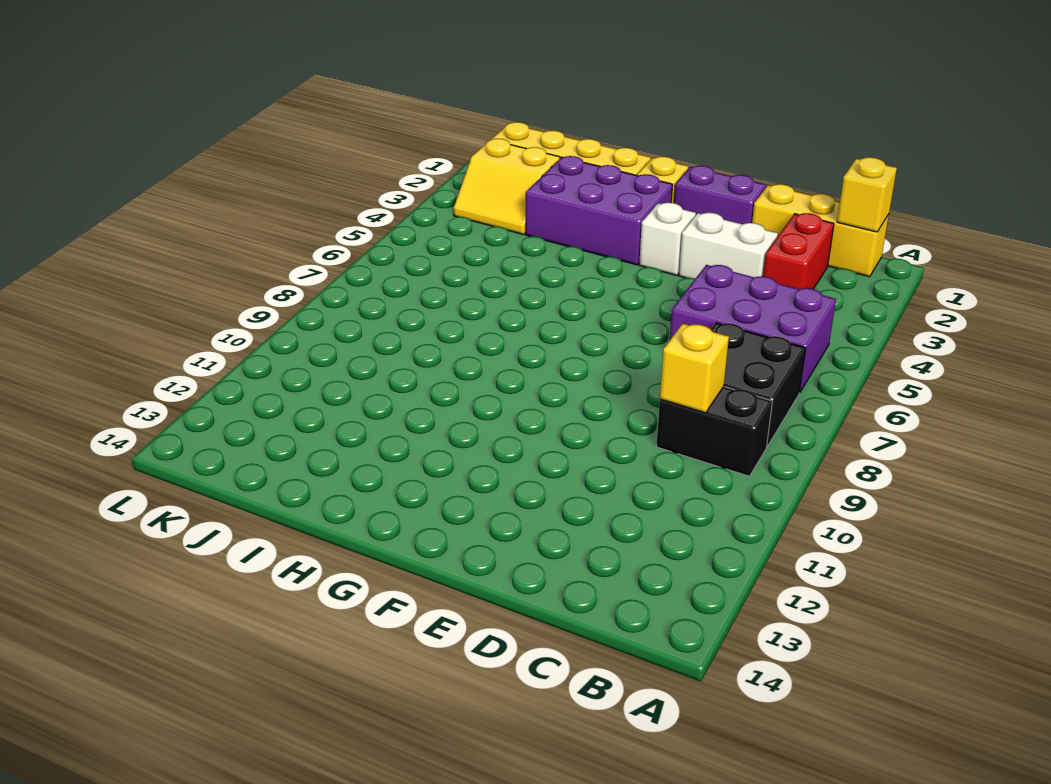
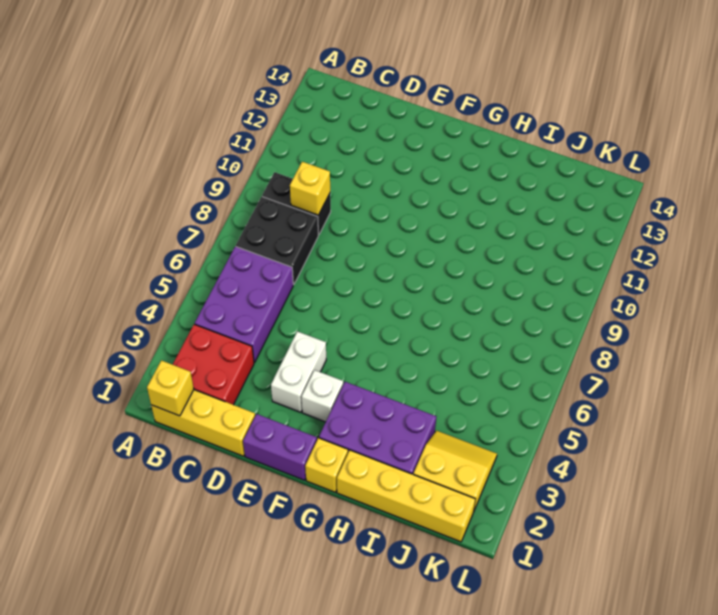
purple 2x3 brick [670,265,836,393] -> purple 2x3 brick turned to [195,246,293,362]
red 1x2 brick [763,213,834,289] -> red 2x2 brick [173,324,254,405]
white 1x2 brick [679,213,778,279] -> white 1x2 brick turned to [271,331,326,412]

